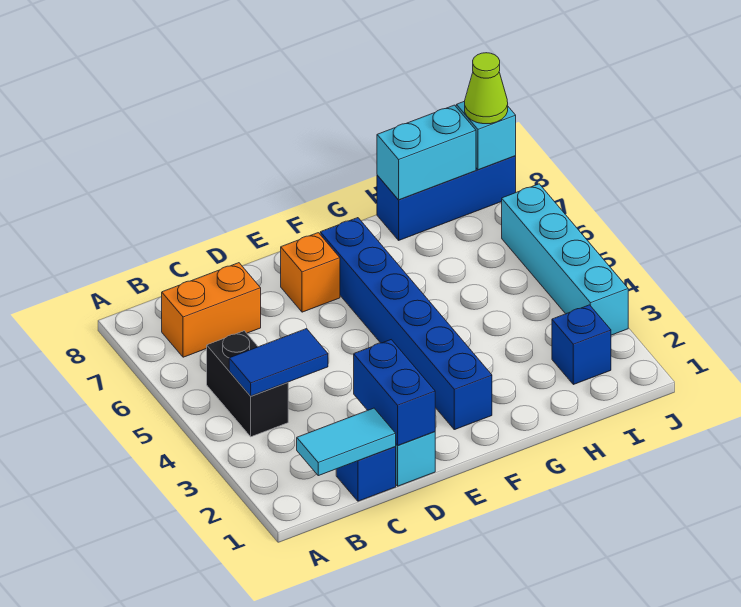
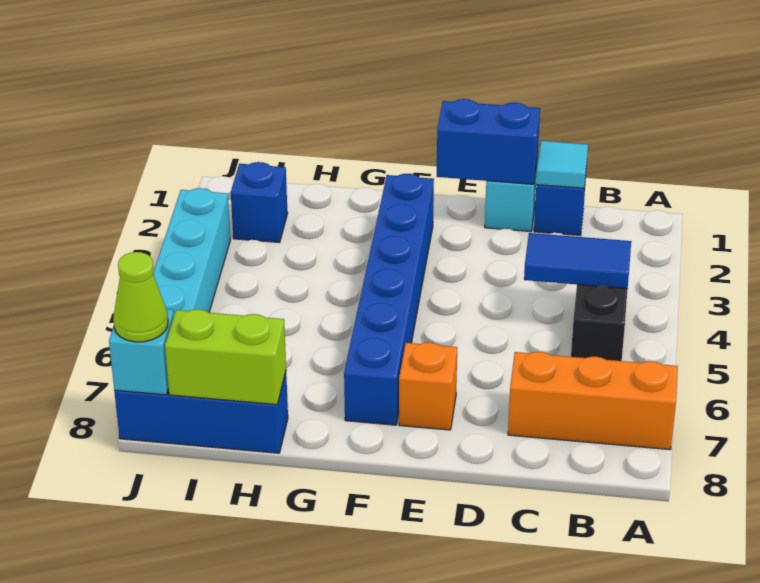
cyan 1x2 tile [297,408,396,476] -> cyan 1x1 tile [536,141,588,188]
orange 1x2 brick [161,263,261,357] -> orange 1x3 brick [508,352,678,450]
blue 1x2 brick [354,340,435,446] -> blue 1x2 brick turned to [437,99,540,184]
cyan 1x2 brick [377,105,476,200] -> lime 1x2 brick [165,309,286,405]

